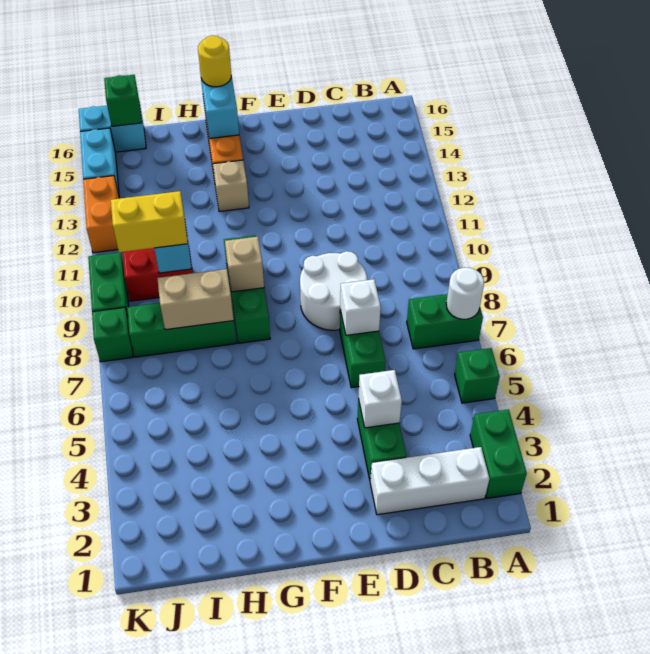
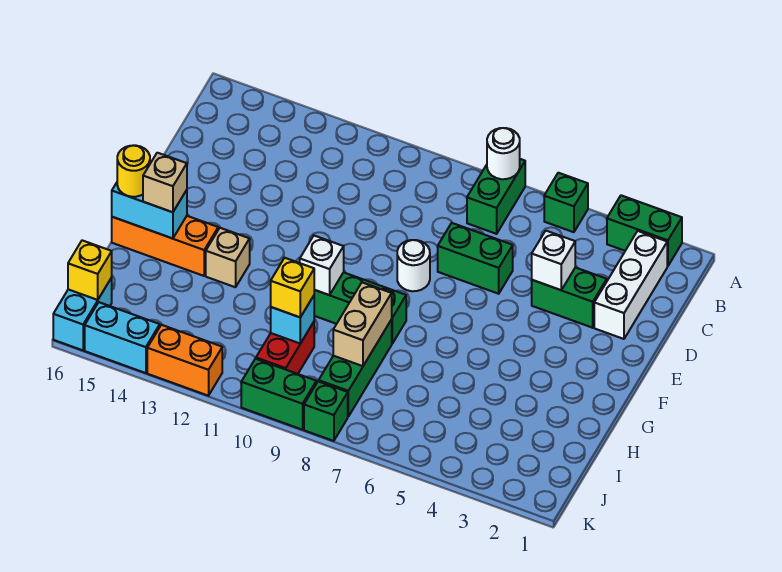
white 1x1 brick [340,279,381,335] -> white 1x1 brick moved to [300,236,344,295]
white 2x2 round brick [300,251,367,330] -> white 1x1 round brick [397,240,430,291]
tan 1x1 brick [225,237,264,292] -> tan 1x1 brick moved to [143,153,187,212]
yellow 1x2 brick [111,191,188,252] -> yellow 1x1 brick [271,258,314,317]
green 1x1 brick [104,75,142,126] -> yellow 1x1 brick [68,240,112,300]

